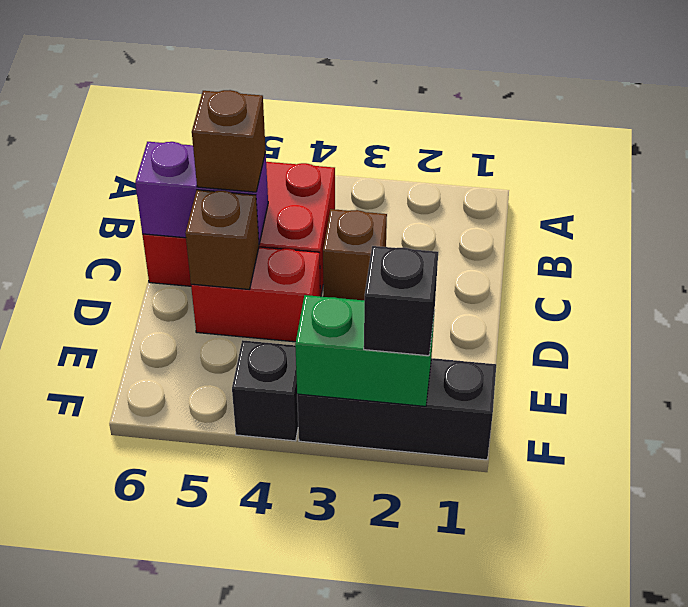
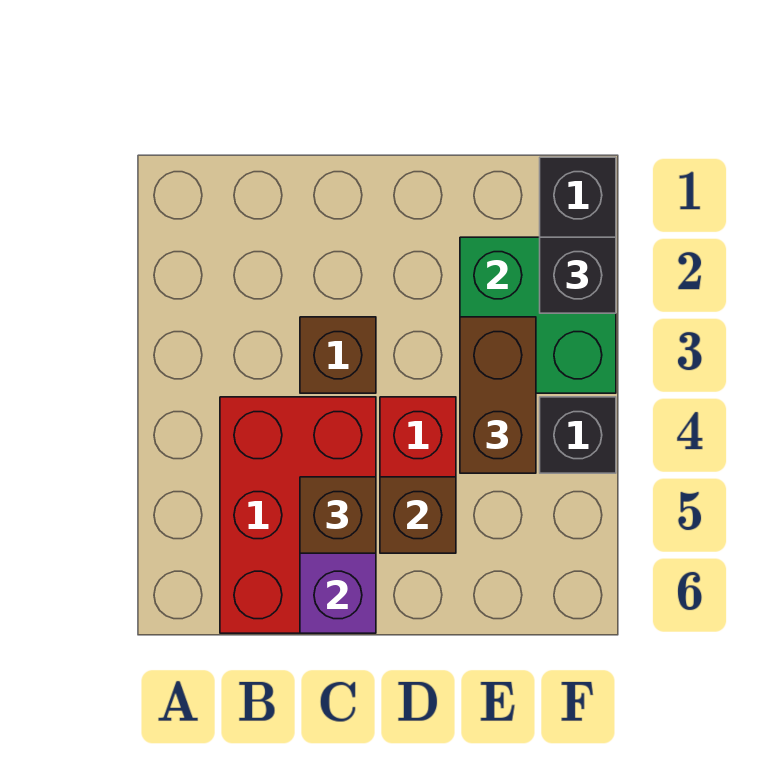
none -> brown 1x2 brick [460,317,536,473]
green 1x2 brick [295,295,435,406] -> green 2x2 brick [460,237,616,393]

